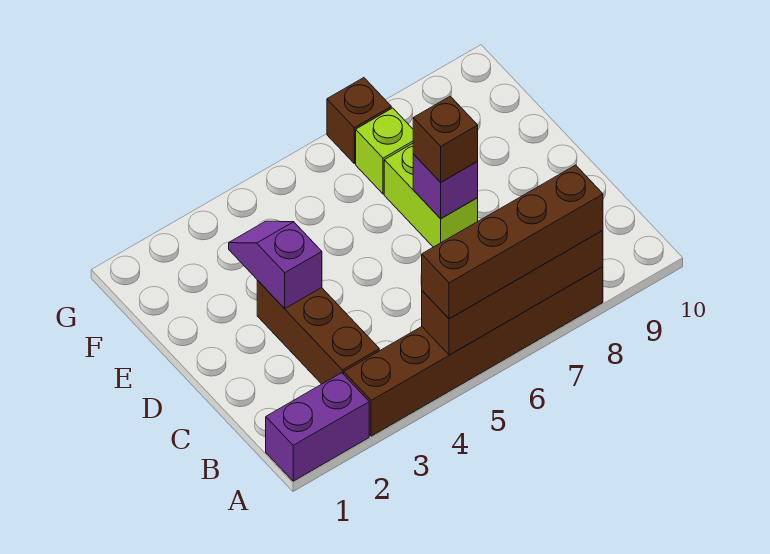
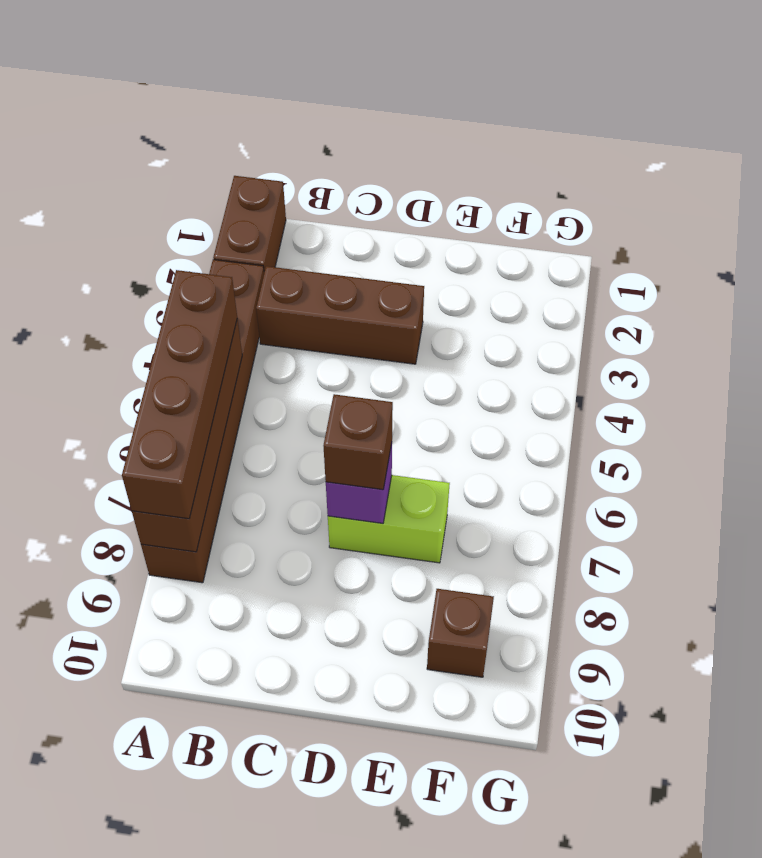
purple 1x2 brick [266,373,369,481] -> brown 1x2 brick [213,176,286,272]
purple 1x2 slope [229,221,322,309] -> none
lime 1x1 brick [356,108,413,194] -> none
brown 1x1 brick [327,78,391,163] -> brown 1x1 brick moved to [427,589,494,677]

